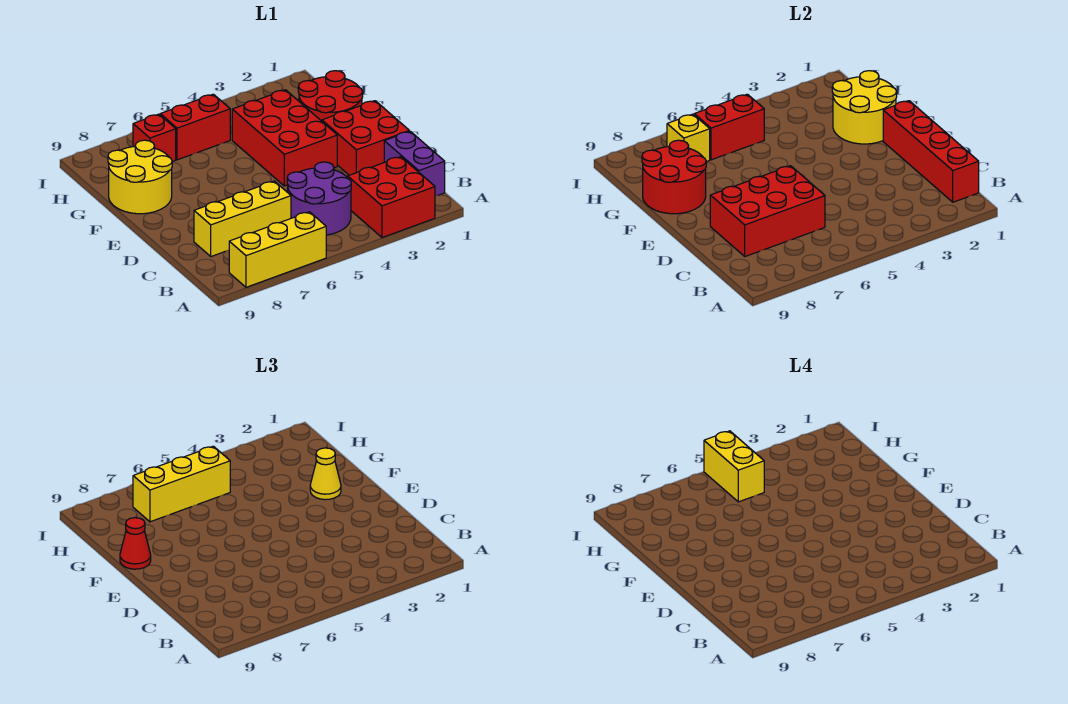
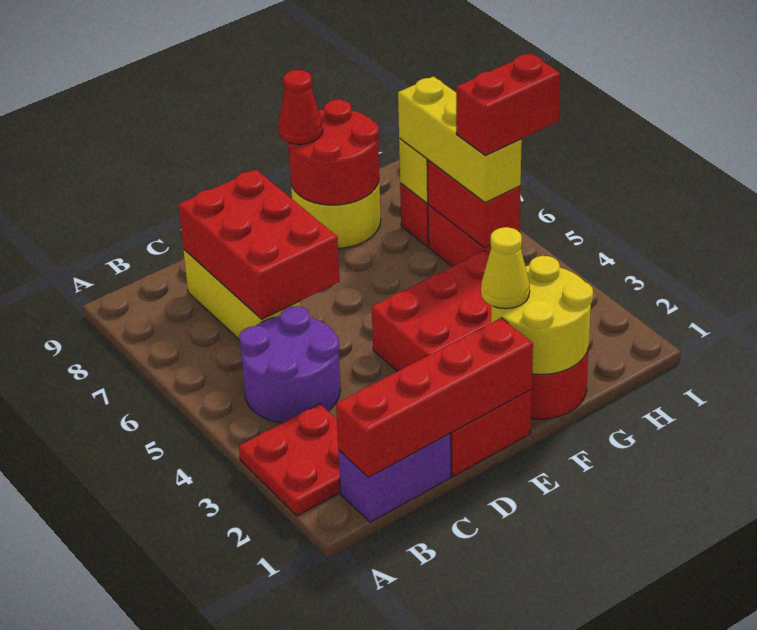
red 2x2 brick [348,157,435,238] -> red 2x2 plate [239,404,341,516]
yellow 1x3 brick [229,212,326,287] -> none
yellow 1x2 brick [704,431,764,502] -> red 1x2 brick [456,53,561,156]

